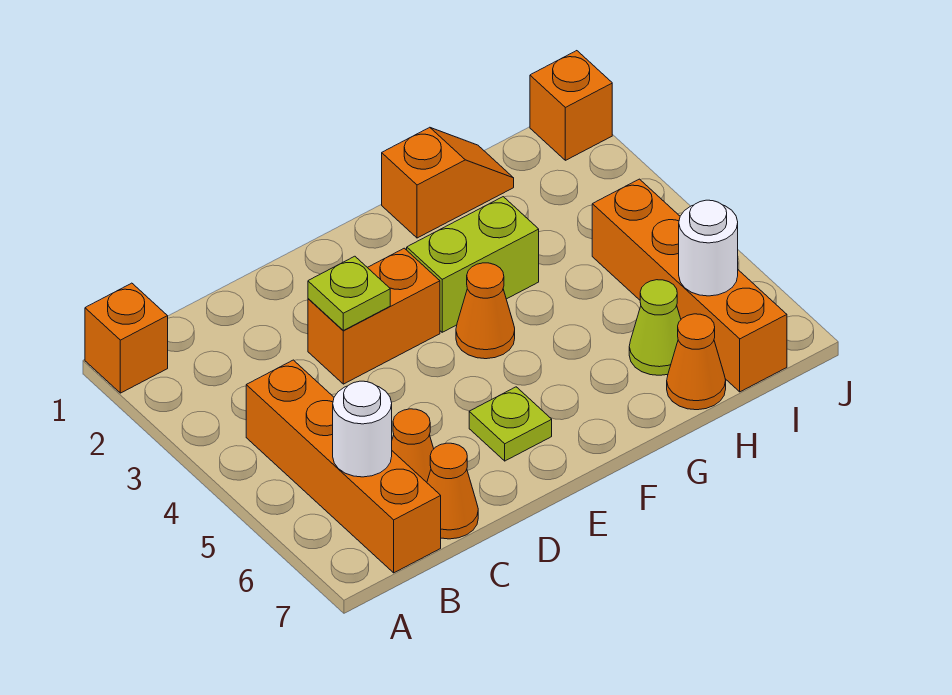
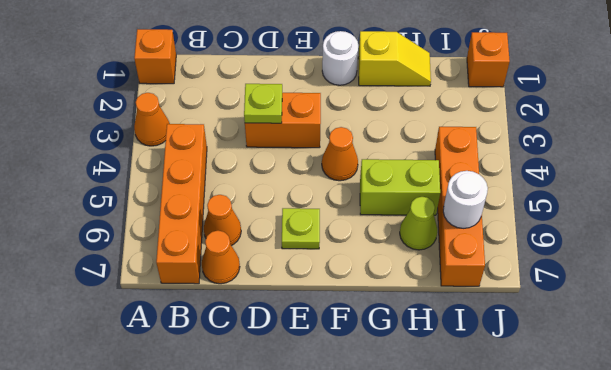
white 1x1 round brick [333,381,392,477] -> white 1x1 round brick moved to [322,31,358,85]
lime 1x2 brick [407,197,539,332] -> lime 1x2 brick moved to [360,159,440,215]
orange 1x2 slope [382,127,514,238] -> yellow 1x2 slope [358,31,431,86]
orange 1x1 cone [667,314,726,410] -> orange 1x1 cone moved to [134,93,170,146]

